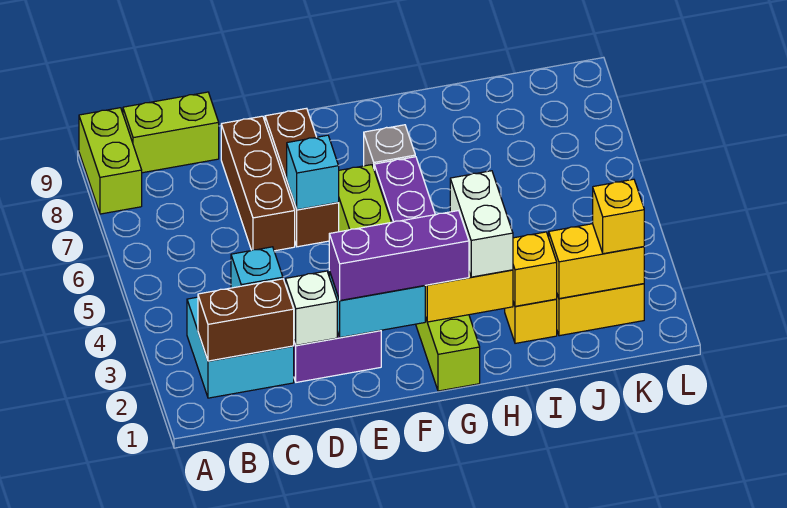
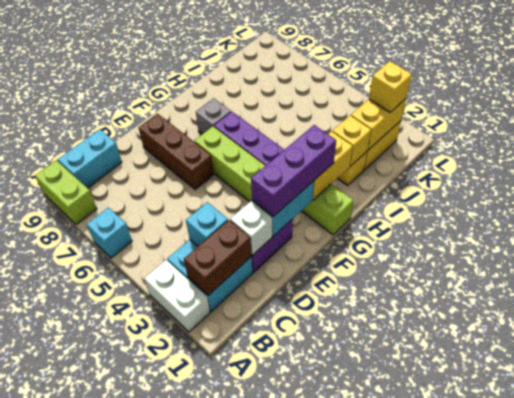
lime 1x2 brick [123,92,219,173] -> cyan 1x2 brick [58,129,122,188]
brown 1x3 brick [221,116,295,251] -> none
cyan 1x1 brick [287,135,339,210] -> cyan 1x1 brick moved to [87,207,132,258]
white 1x2 brick [450,171,513,277] -> white 1x2 brick moved to [144,260,210,332]

